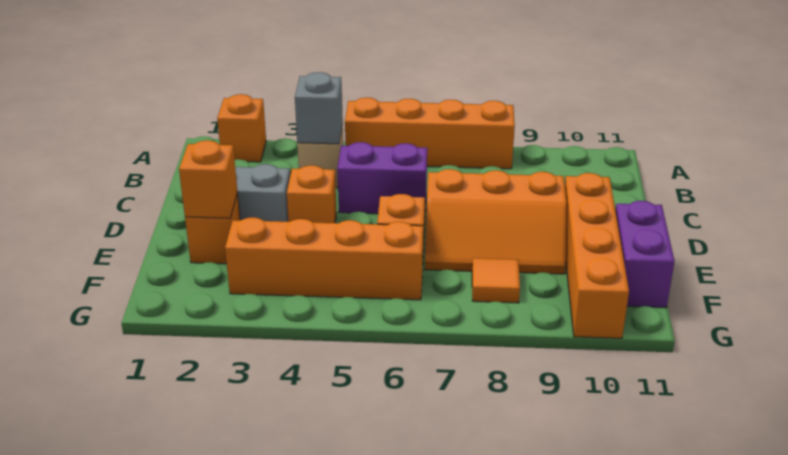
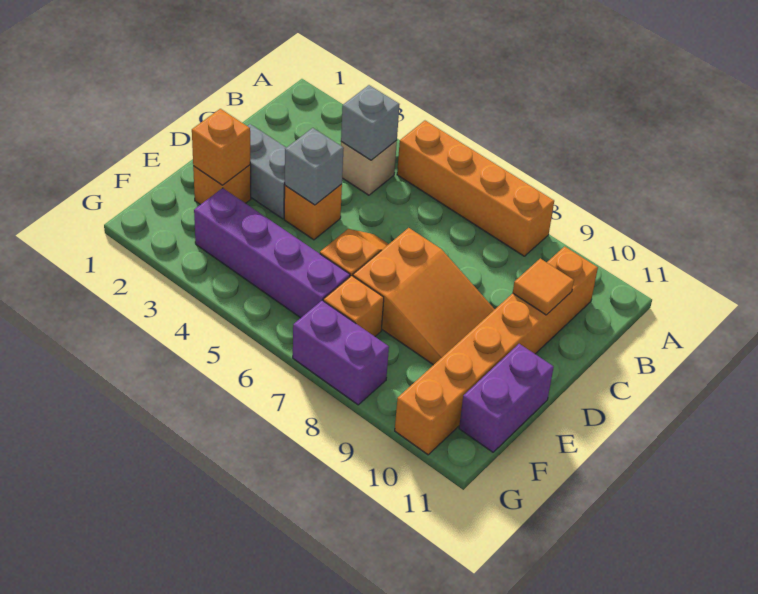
orange 1x1 brick [217,94,266,162] -> orange 1x1 brick moved to [323,276,384,336]
purple 1x2 brick [337,142,427,214] -> purple 1x2 brick moved to [293,300,389,405]
none -> grey 1x1 brick [285,128,344,205]
orange 2x3 slope [425,169,567,274] -> orange 2x3 slope turned to [353,228,495,365]
orange 1x4 brick [565,173,629,338] -> orange 1x6 brick [395,246,598,455]
orange 1x4 brick [225,217,423,300] -> purple 1x4 brick [194,188,350,318]
orange 1x1 tile [472,258,520,303] -> orange 1x1 tile moved to [513,259,574,315]

